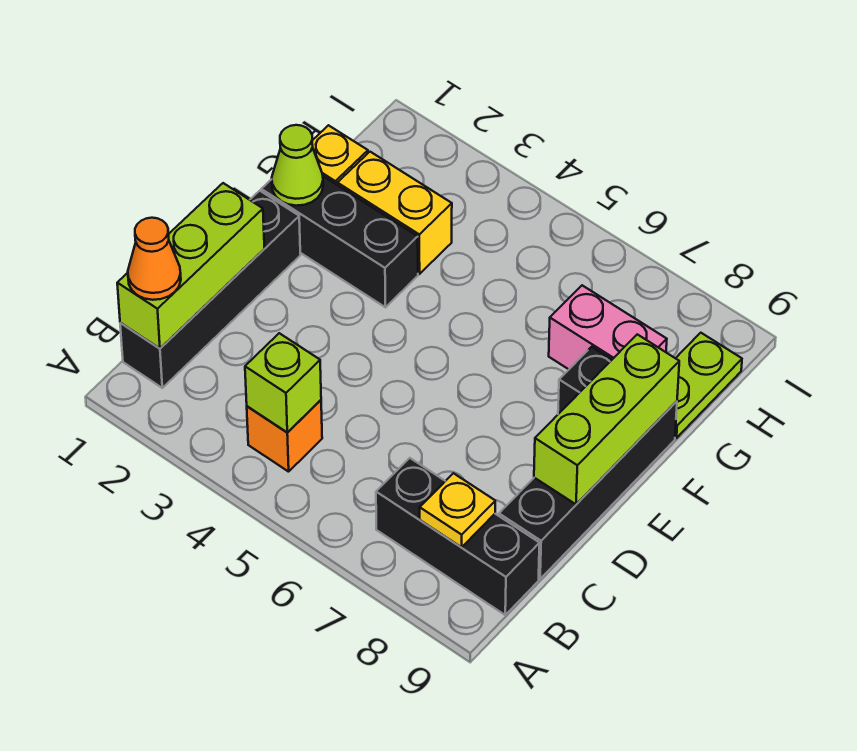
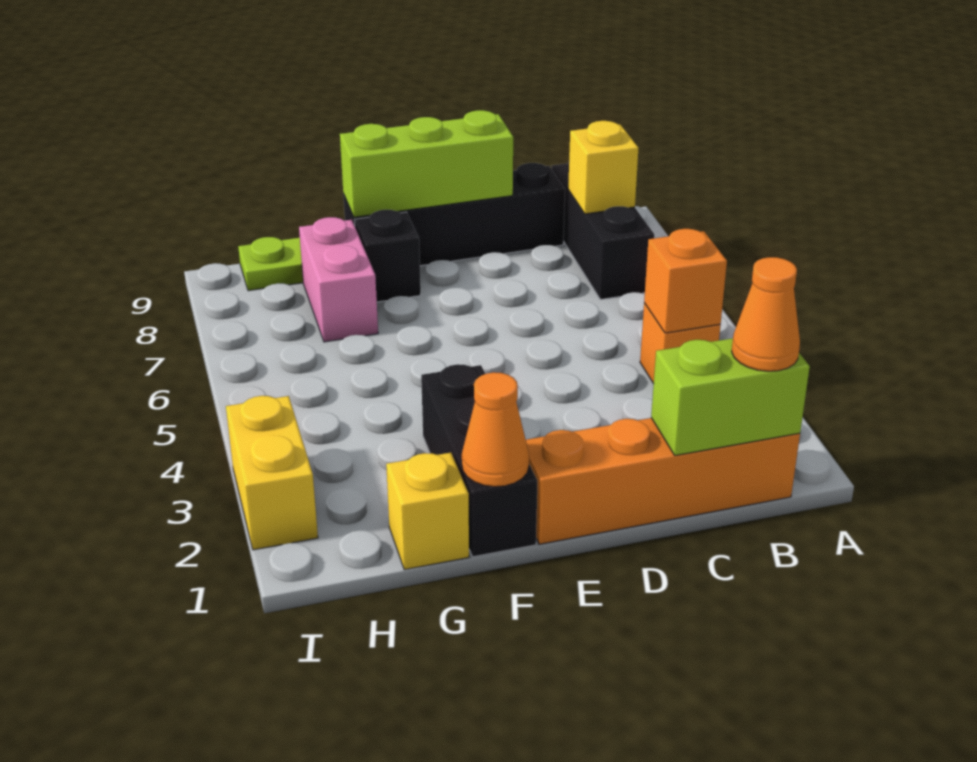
black 1x4 brick [120,191,300,388] -> orange 1x4 brick [526,418,800,544]
lime 1x3 brick [117,183,264,349] -> lime 1x2 brick [651,338,810,455]
lime 1x1 brick [245,333,321,433] -> orange 1x1 brick [644,229,727,333]
yellow 1x1 plate [420,473,495,547] -> yellow 1x1 brick [568,121,639,214]
lime 1x1 cone [272,125,323,206] -> orange 1x1 cone [462,372,529,487]
yellow 1x2 brick [337,152,452,274] -> yellow 1x2 brick moved to [226,396,318,550]

